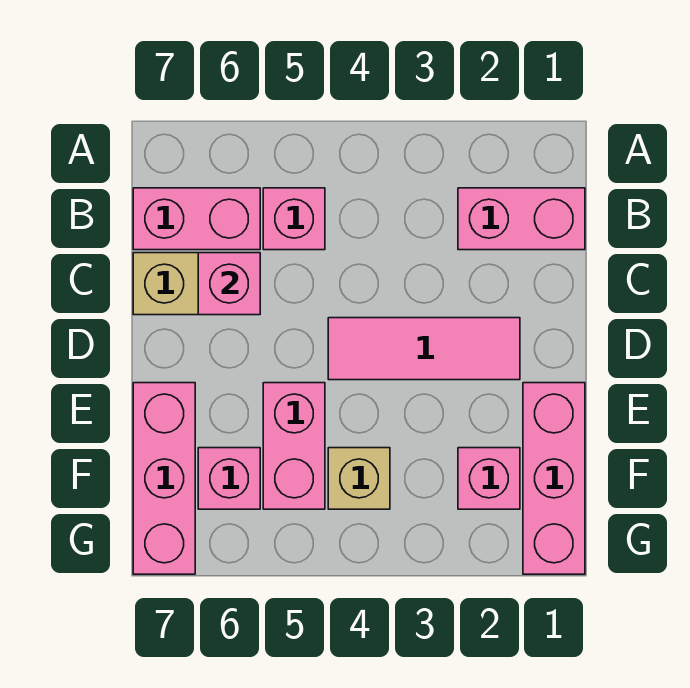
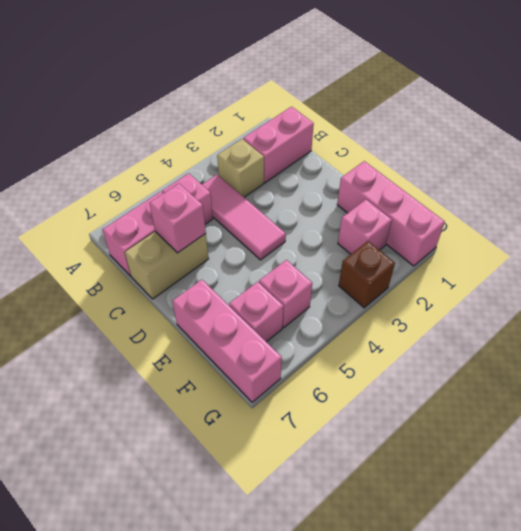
pink 1x3 tile [328,318,520,380] -> pink 1x3 tile turned to [202,174,286,260]
pink 1x2 brick [263,383,325,509] -> pink 1x1 brick [259,260,312,327]
tan 1x1 brick [328,448,390,509] -> tan 1x1 brick moved to [217,139,264,197]
none -> brown 1x1 brick [339,241,395,308]

